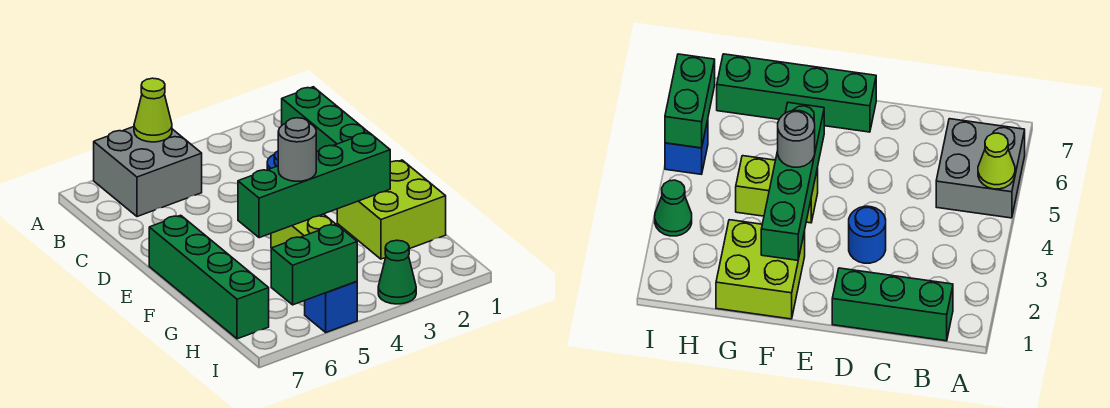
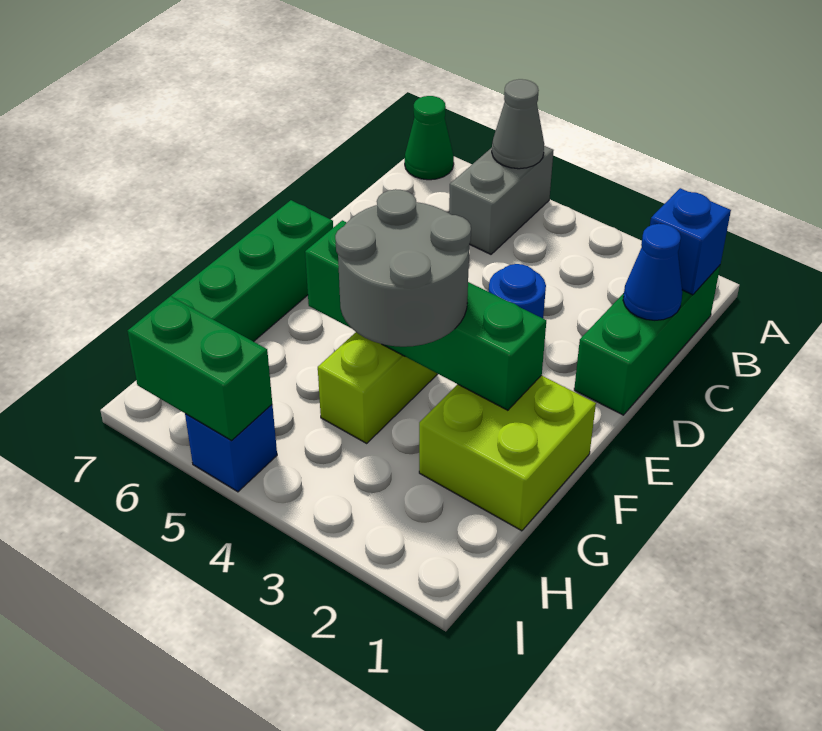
grey 2x2 brick [94,127,202,217] -> grey 1x2 brick [449,146,554,254]
lime 1x1 cone [134,78,172,142] -> grey 1x1 cone [492,79,544,169]
none -> blue 1x1 brick [650,188,731,295]
none -> blue 1x1 cone [623,224,682,320]
grey 1x1 round brick [278,118,316,181] -> grey 2x2 round brick [335,189,471,347]
green 1x1 cone [378,240,416,304] -> green 1x1 cone moved to [405,96,454,180]

